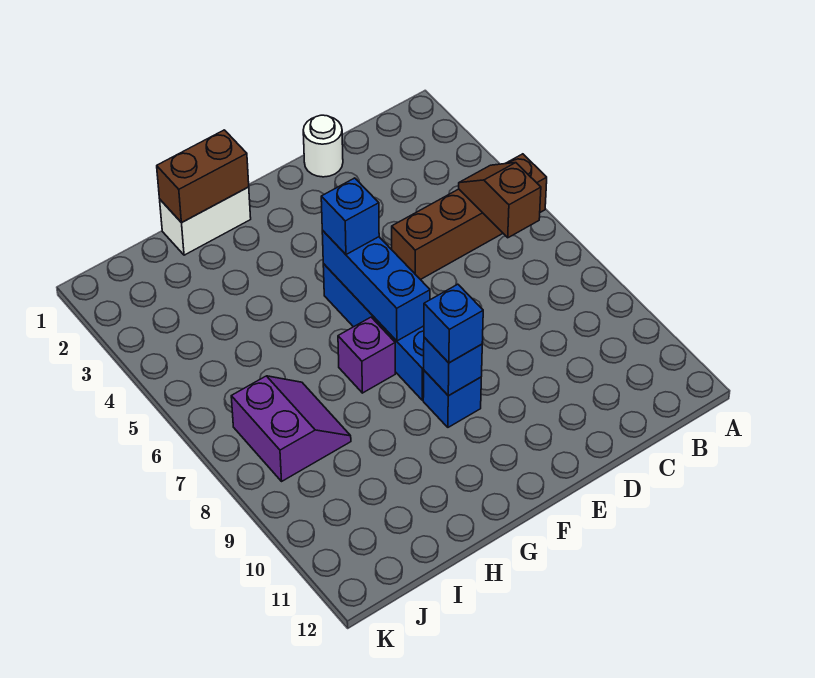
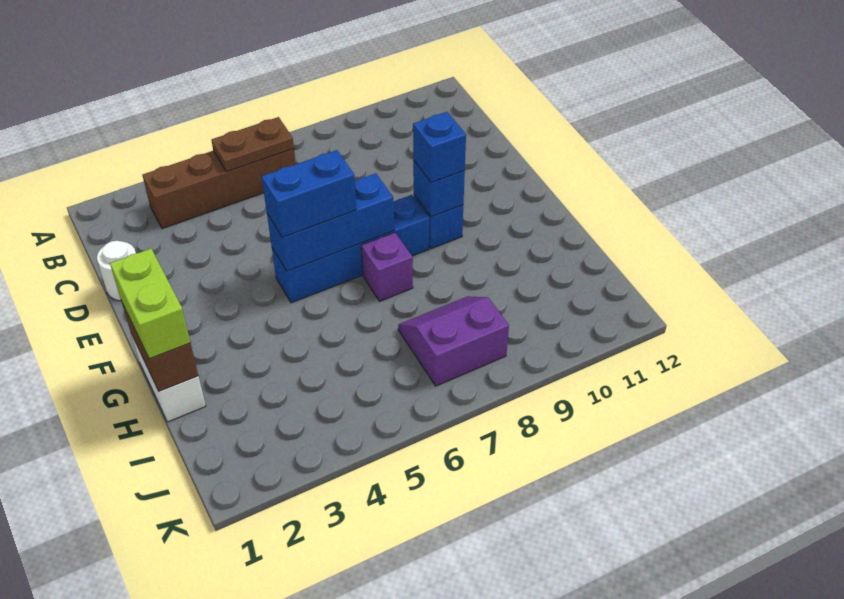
brown 1x4 brick [392,154,547,280] -> brown 1x4 brick turned to [143,149,296,229]
brown 1x2 slope [459,163,541,238] -> brown 1x2 plate [211,117,294,172]
blue 1x1 brick [321,178,379,255] -> blue 1x2 brick [262,150,357,237]
none -> lime 1x2 brick [110,249,190,359]

